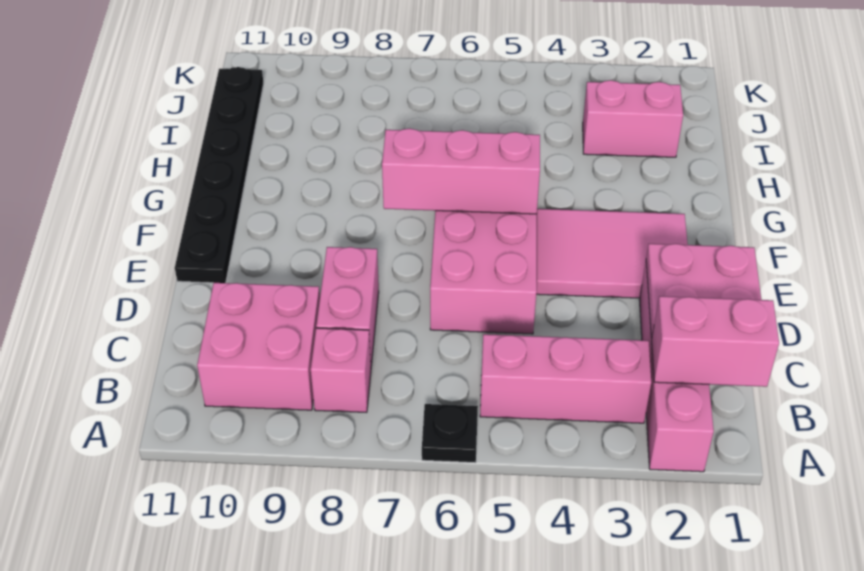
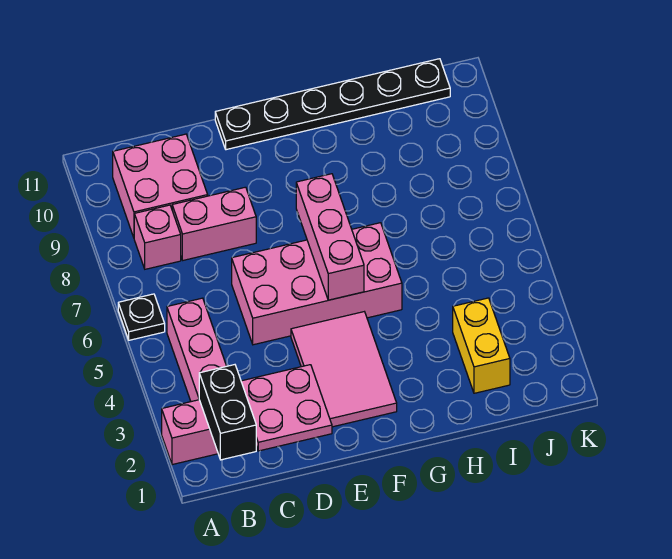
pink 1x2 brick [652,296,779,387] -> black 1x2 brick [199,365,256,460]
pink 1x2 brick [583,80,683,157] -> yellow 1x2 brick [453,298,510,393]

